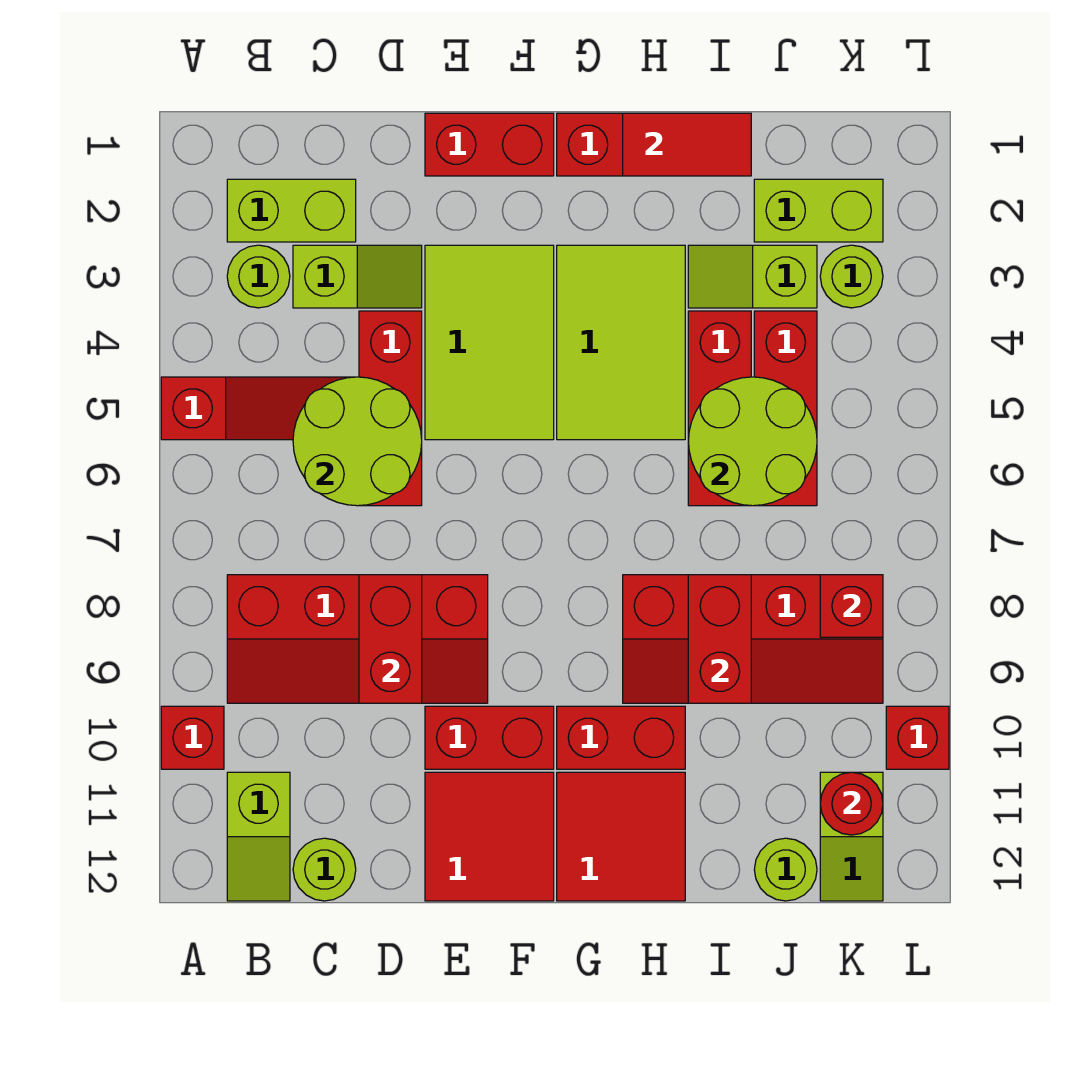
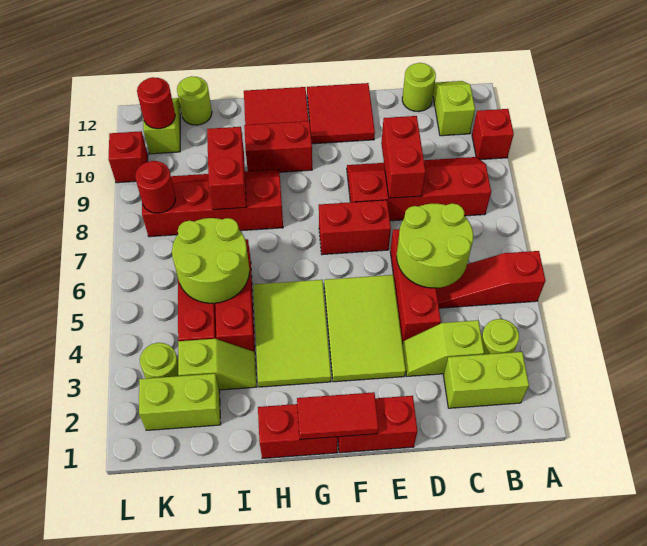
red 1x2 brick [425,706,554,769] -> red 1x2 brick moved to [319,200,391,255]
red 1x2 tile [623,113,751,176] -> red 1x2 tile moved to [297,392,378,440]
red 1x1 brick [820,575,883,637] -> red 1x1 round brick [135,161,176,213]

